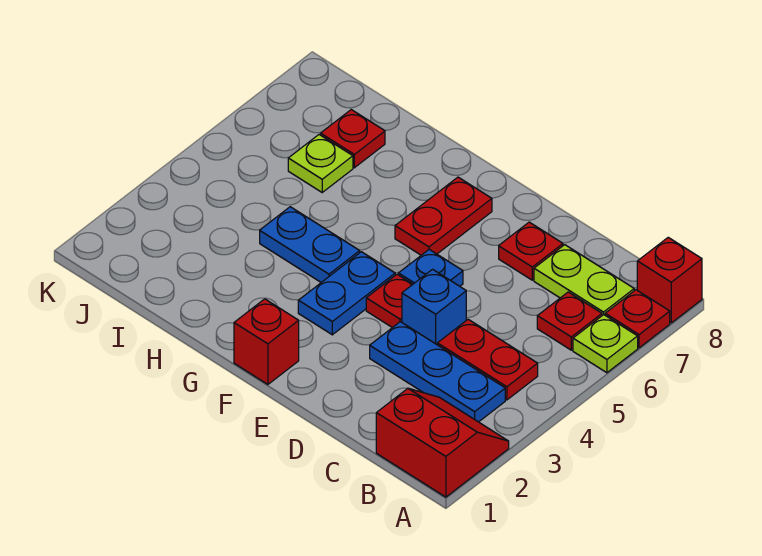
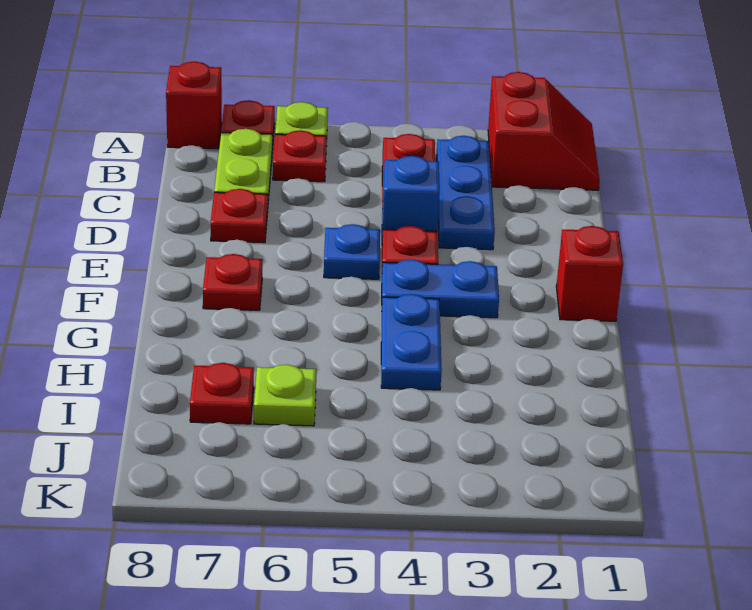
red 2x2 slope [376,388,509,497] -> red 2x2 slope turned to [488,72,600,190]
red 1x2 plate [395,177,492,255] -> red 1x1 plate [203,254,263,310]

